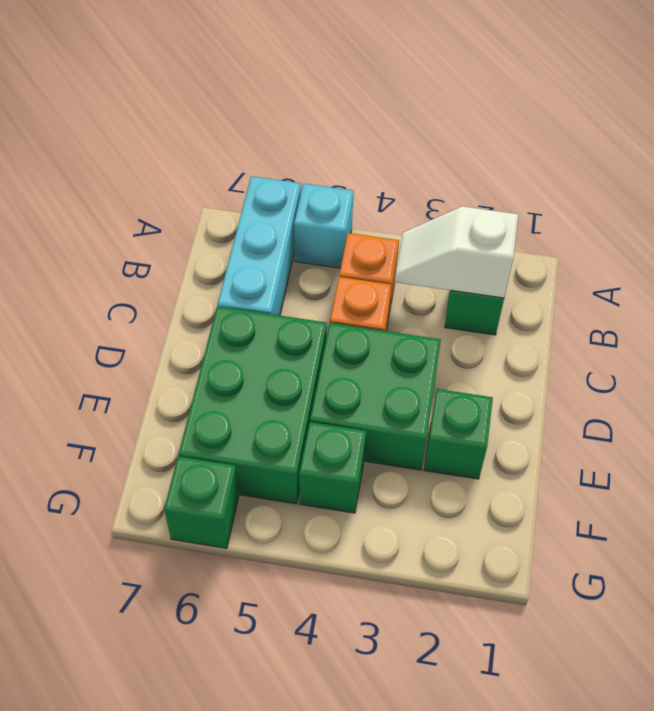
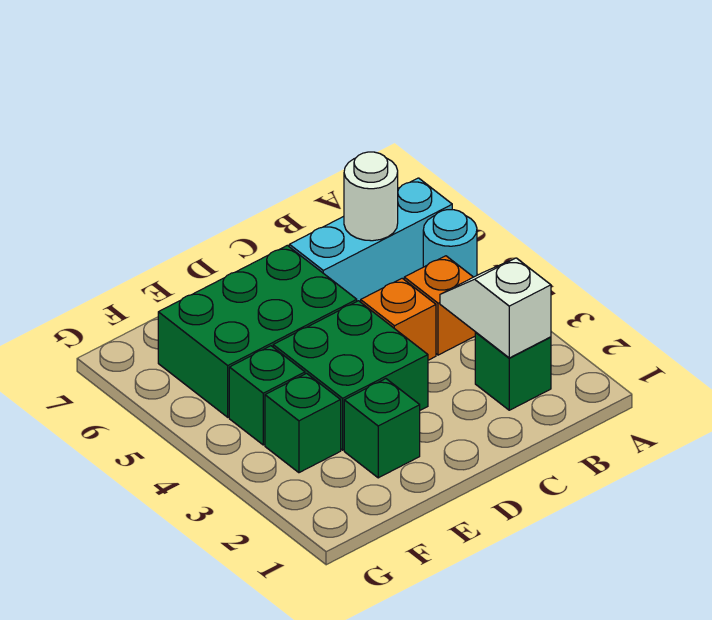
cyan 1x1 brick [294,184,354,268] -> cyan 1x1 round brick [423,210,477,277]
none -> white 1x1 round brick [344,152,398,241]
green 1x1 brick [164,456,239,548] -> green 1x1 brick moved to [265,373,341,473]

